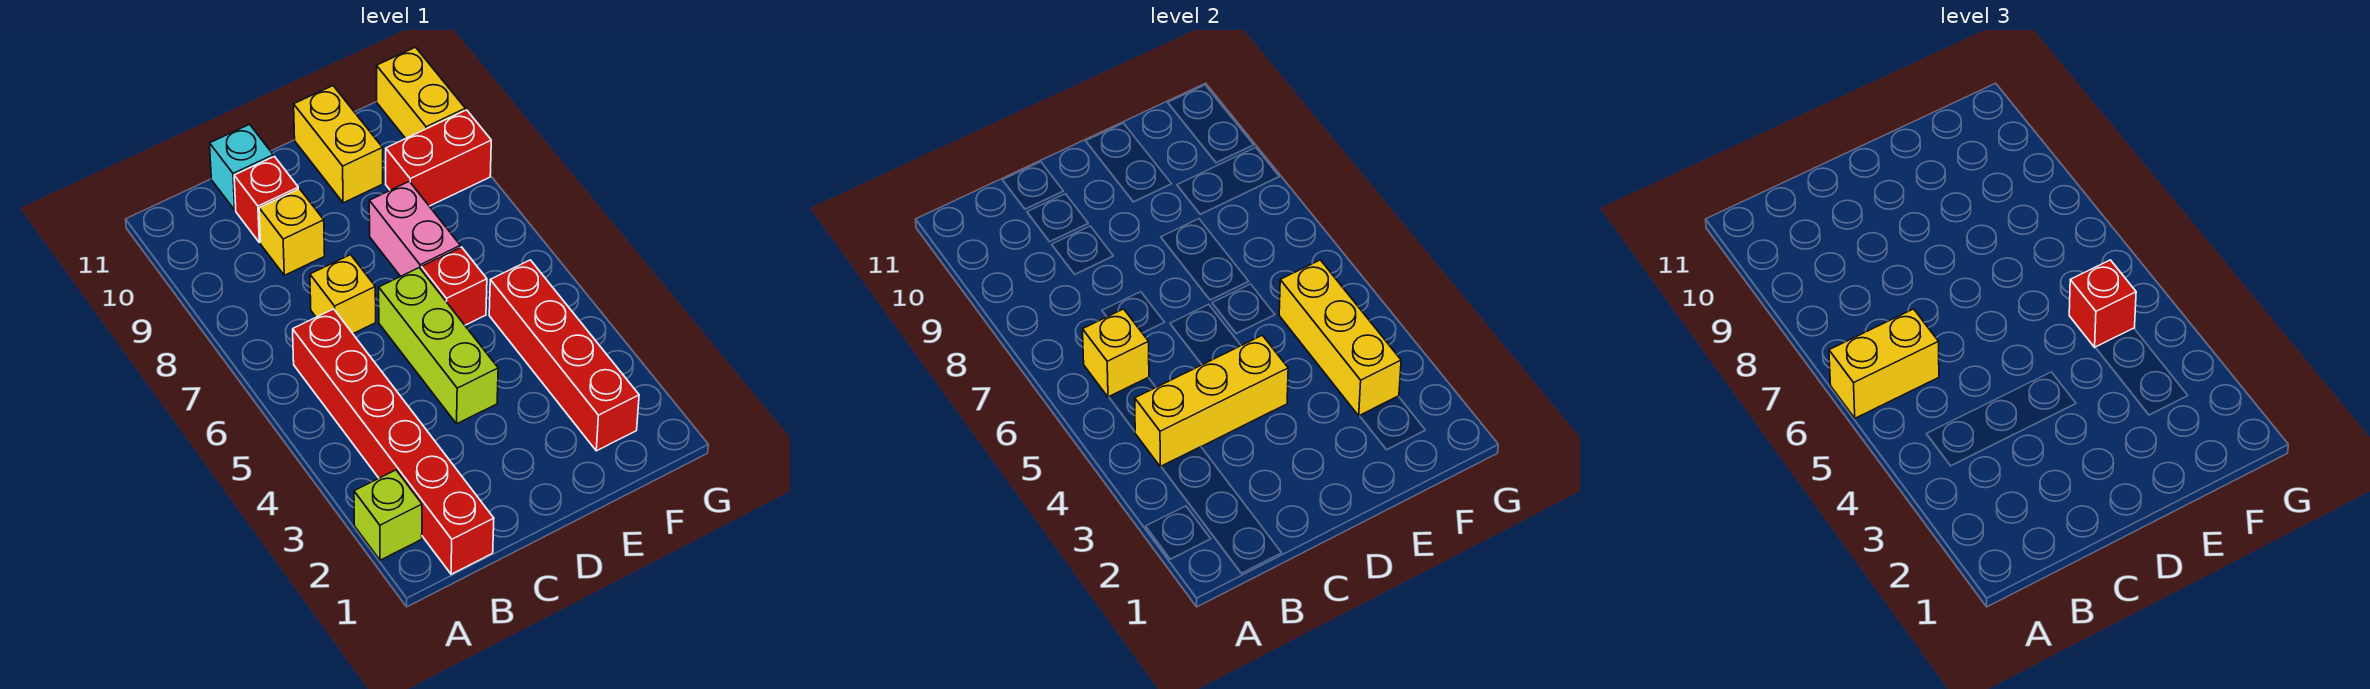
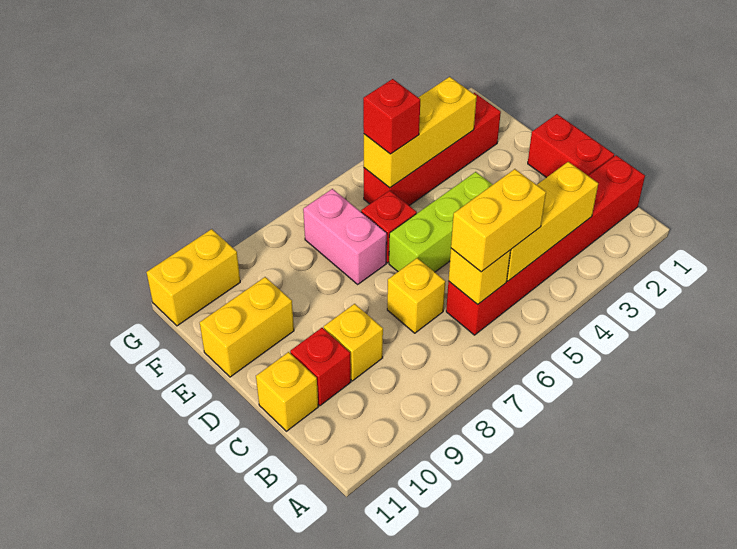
lime 1x1 brick [354,470,422,560] -> none
yellow 1x2 brick [1829,309,1939,418] -> yellow 1x2 brick turned to [451,169,546,272]
yellow 1x3 brick [1135,335,1288,467] -> yellow 1x3 brick turned to [507,162,598,281]
cyan 1x1 brick [210,124,273,210] -> yellow 1x1 brick [256,352,318,431]
pink 1x2 brick [369,181,460,276] -> pink 1x2 brick turned to [303,189,387,284]
red 1x2 brick [386,110,491,206] -> red 1x2 brick moved to [528,114,614,178]

